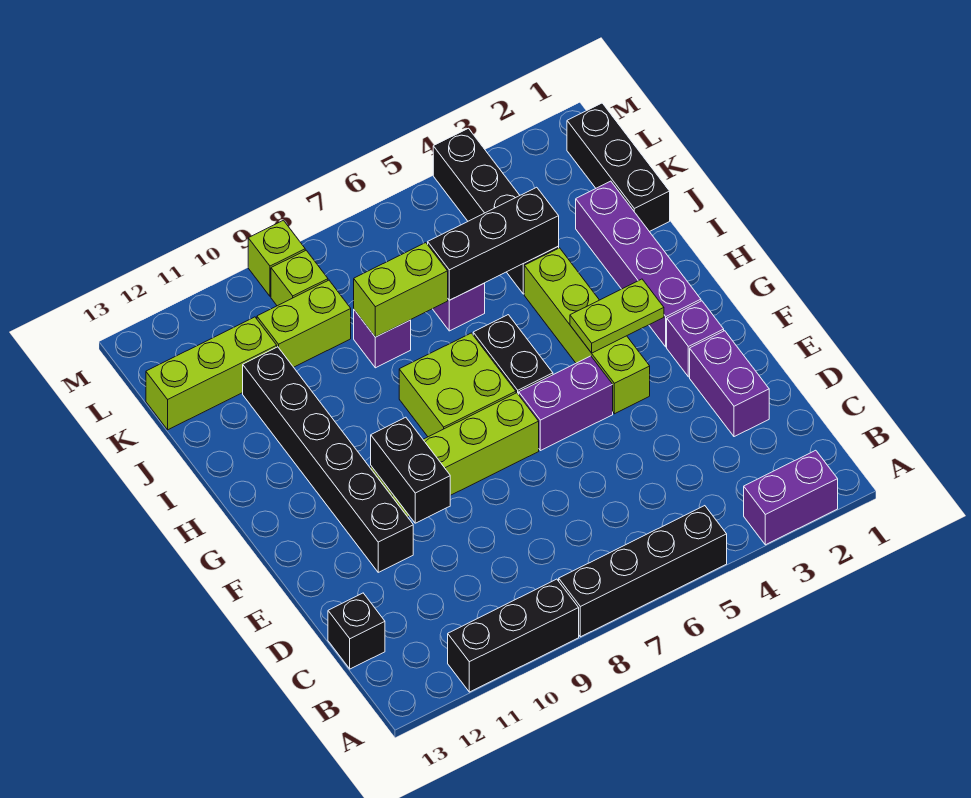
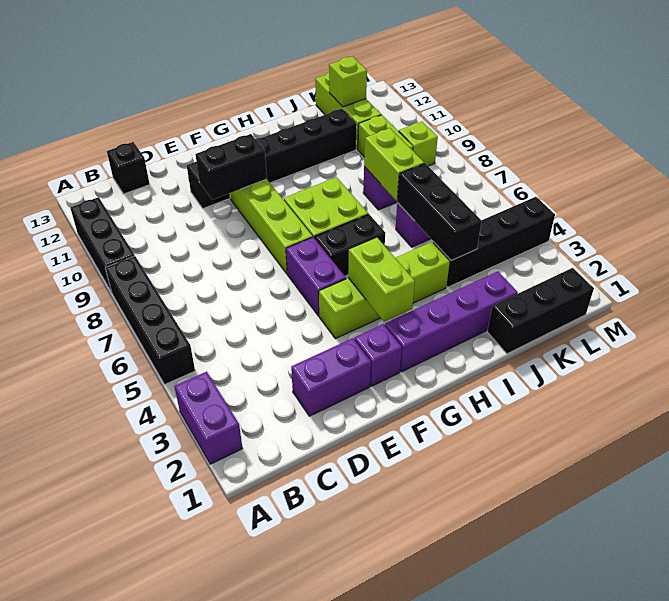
lime 1x2 plate [570,279,664,353] -> lime 1x2 brick [348,238,415,322]
lime 1x1 brick [248,220,305,296] -> lime 1x1 brick moved to [329,56,367,107]

